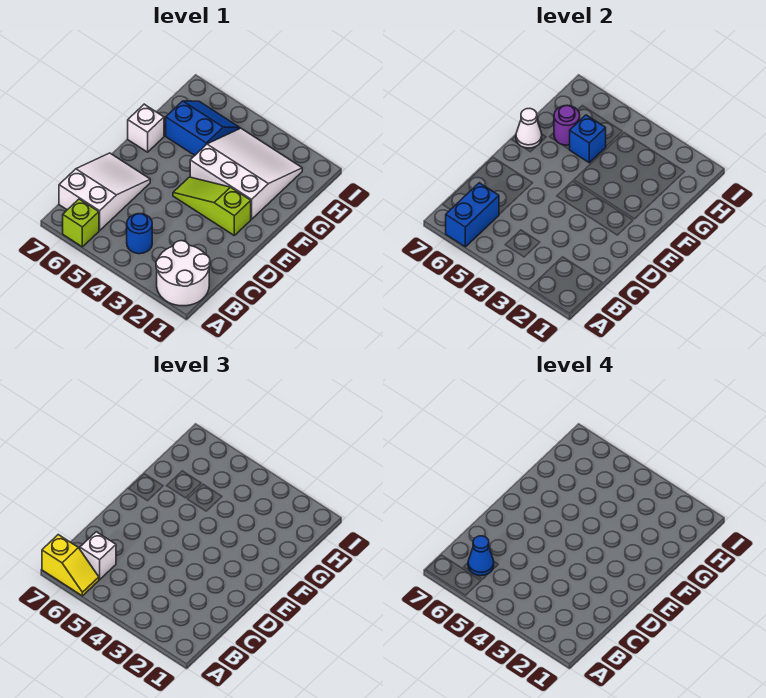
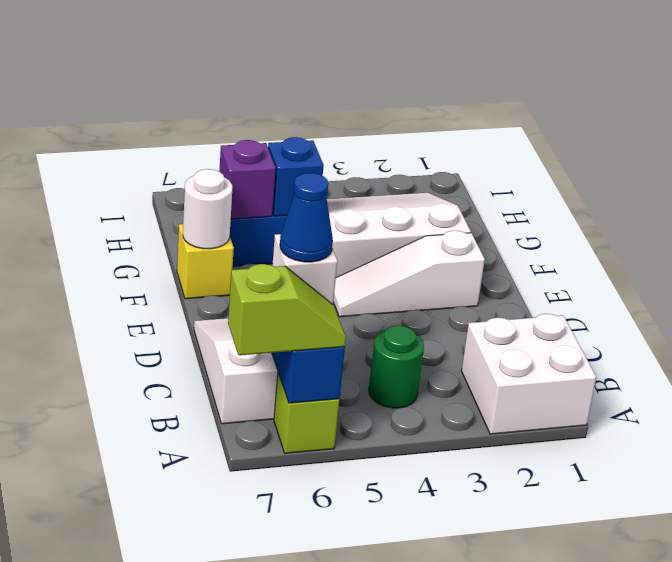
white 2x2 round brick [156,241,210,306] -> white 2x2 brick [461,314,596,434]
yellow 1x2 slope [42,535,99,596] -> lime 1x2 slope [228,264,346,355]
blue 1x1 round brick [127,214,152,254] -> green 1x1 round brick [369,326,424,408]
lime 1x3 slope [173,177,251,235] -> white 1x3 slope [333,231,485,317]
white 1x1 brick [128,104,164,152] -> yellow 1x1 brick [177,224,234,299]
white 1x1 cone [516,109,542,148] -> white 1x1 round brick [183,169,232,249]
purple 1x1 round brick [554,105,580,145] -> purple 1x1 brick [219,140,276,219]

